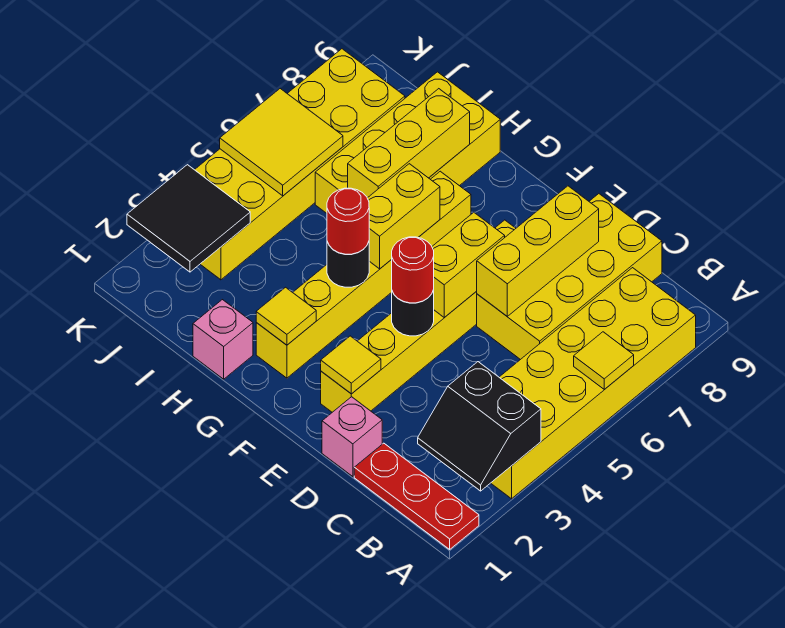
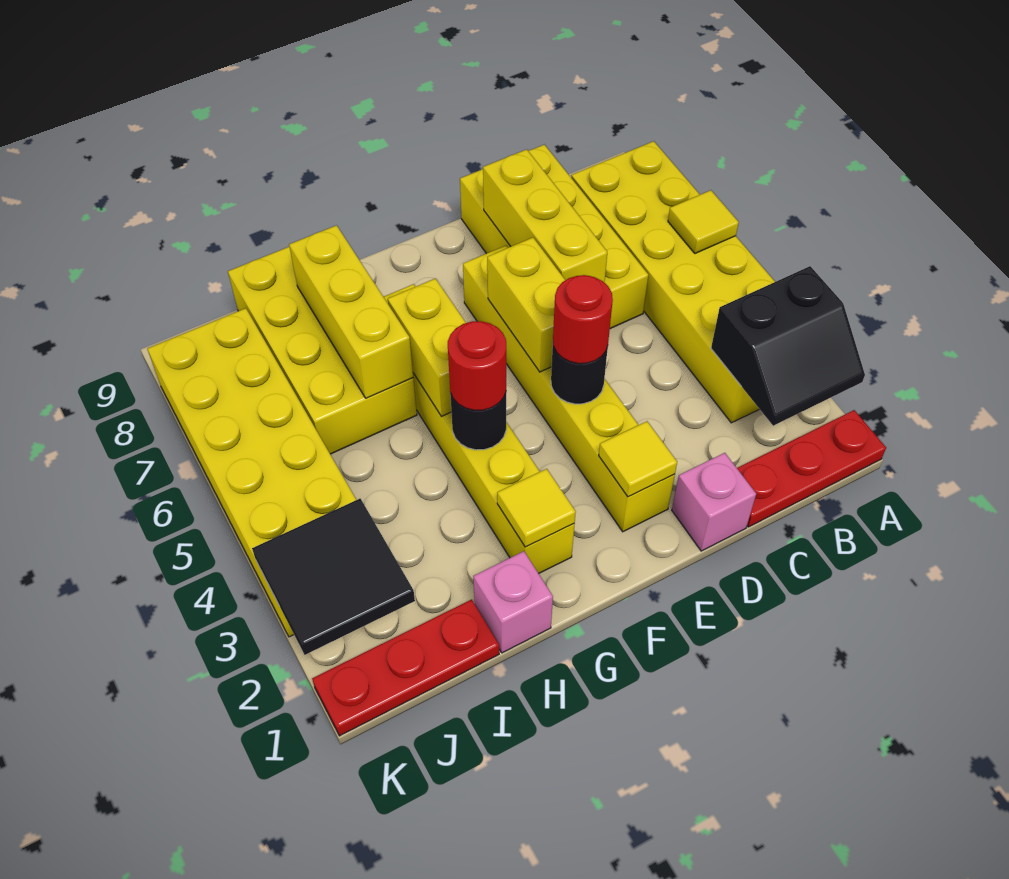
none -> red 1x3 plate [312,599,499,736]
yellow 2x2 tile [220,89,343,196] -> none

